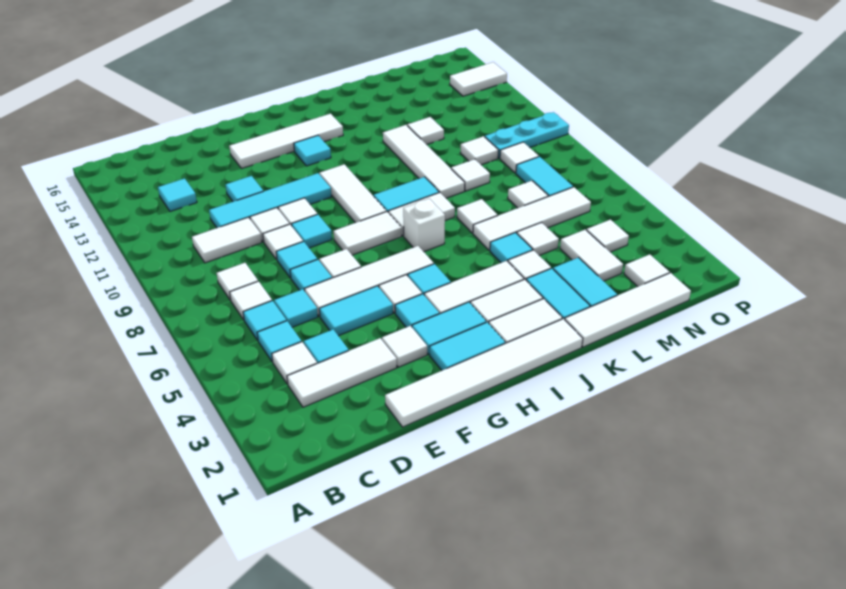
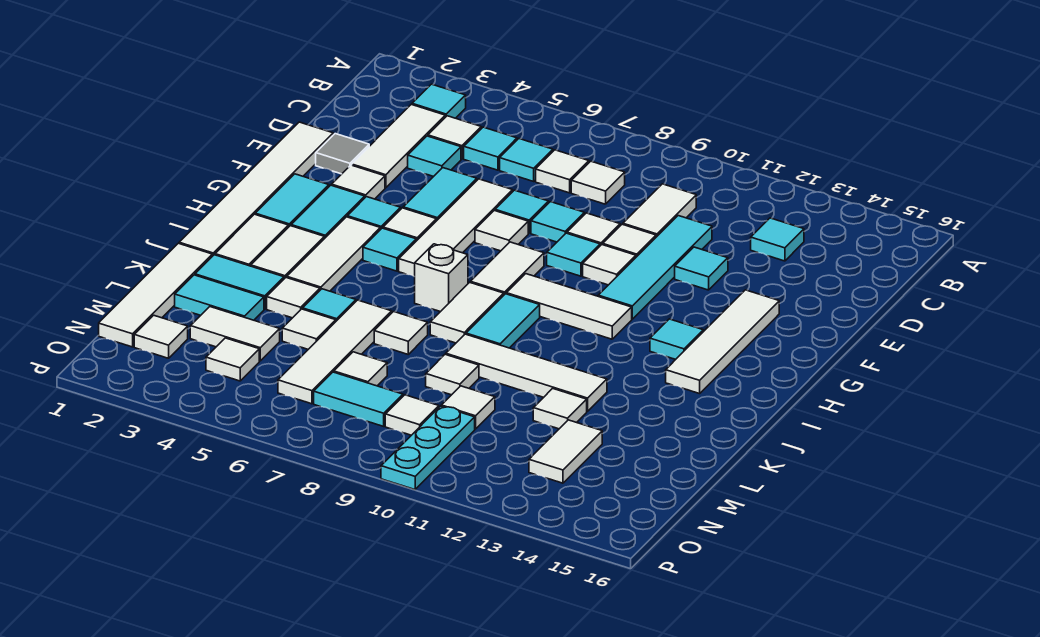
cyan 1x1 tile [274,289,318,327] -> cyan 1x1 tile moved to [412,84,466,118]
none -> grey 1x1 tile [316,134,369,174]
white 1x2 tile [450,62,507,96] -> white 1x2 tile moved to [529,420,602,483]

